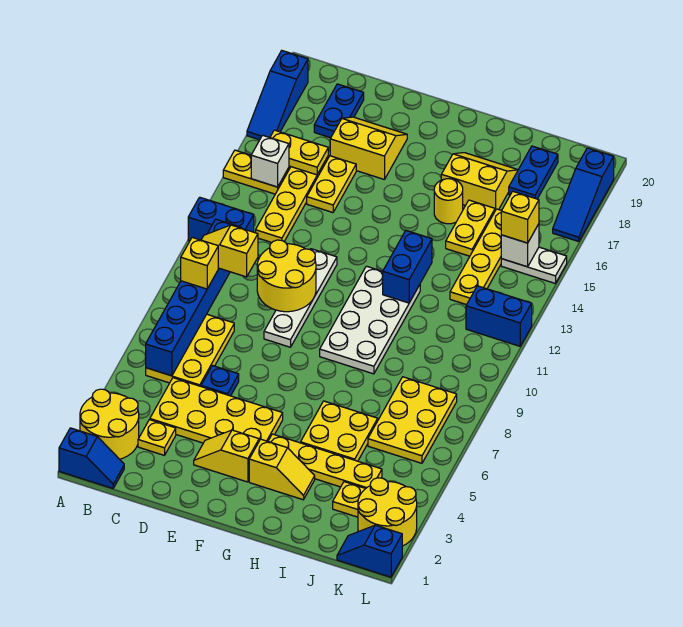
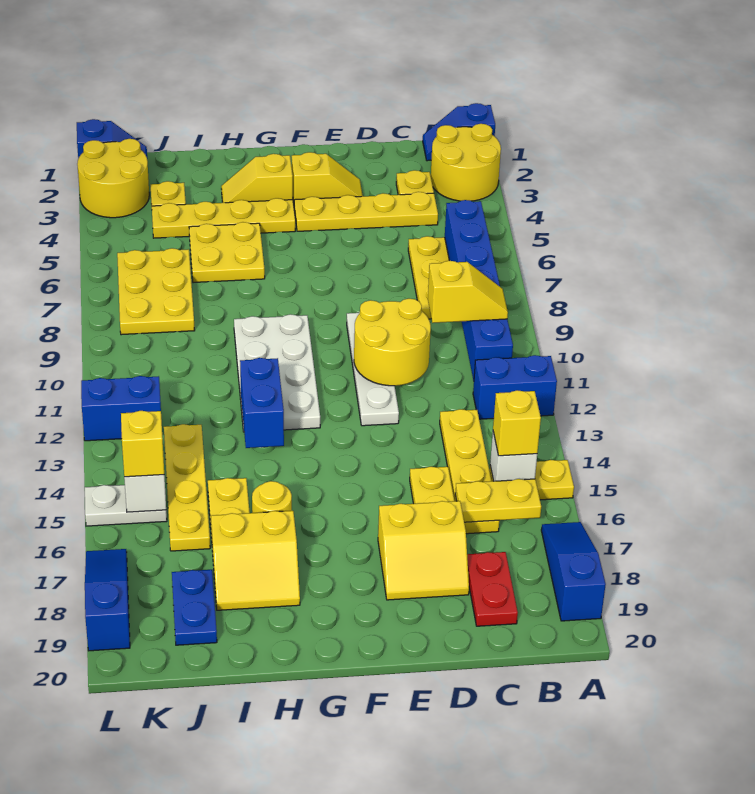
yellow 1x1 brick [181,237,218,289] -> yellow 1x1 brick moved to [493,390,541,456]
yellow 2x4 plate [150,378,283,443] -> yellow 1x4 plate [294,192,438,231]
blue 1x2 plate [314,84,364,138] -> red 1x2 plate [467,552,518,626]
blue 1x1 plate [201,366,239,396] -> none

